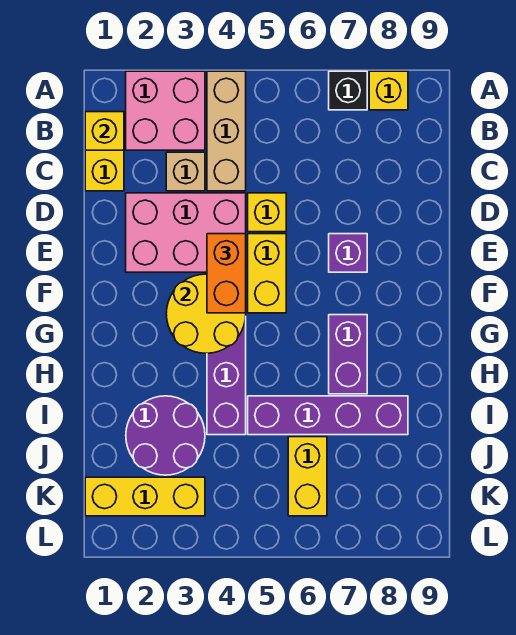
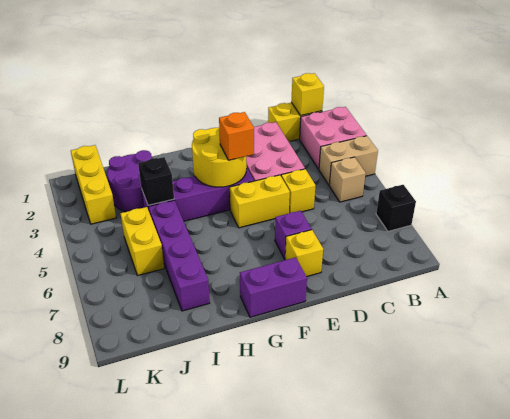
tan 1x3 brick [207,71,246,191] -> tan 1x2 brick [319,136,378,185]
yellow 1x1 brick [369,71,408,110] -> yellow 1x1 brick moved to [285,230,323,277]
tan 1x1 brick [166,152,205,191] -> tan 1x1 brick moved to [329,157,366,202]
orange 1x2 brick [207,234,246,313] -> orange 1x1 brick [219,112,254,160]
purple 1x2 brick [329,315,367,394] -> purple 1x2 brick moved to [240,257,307,317]
none -> black 1x1 brick [138,157,174,205]
yellow 1x2 brick [288,437,327,516] -> yellow 1x2 brick turned to [120,207,164,276]

